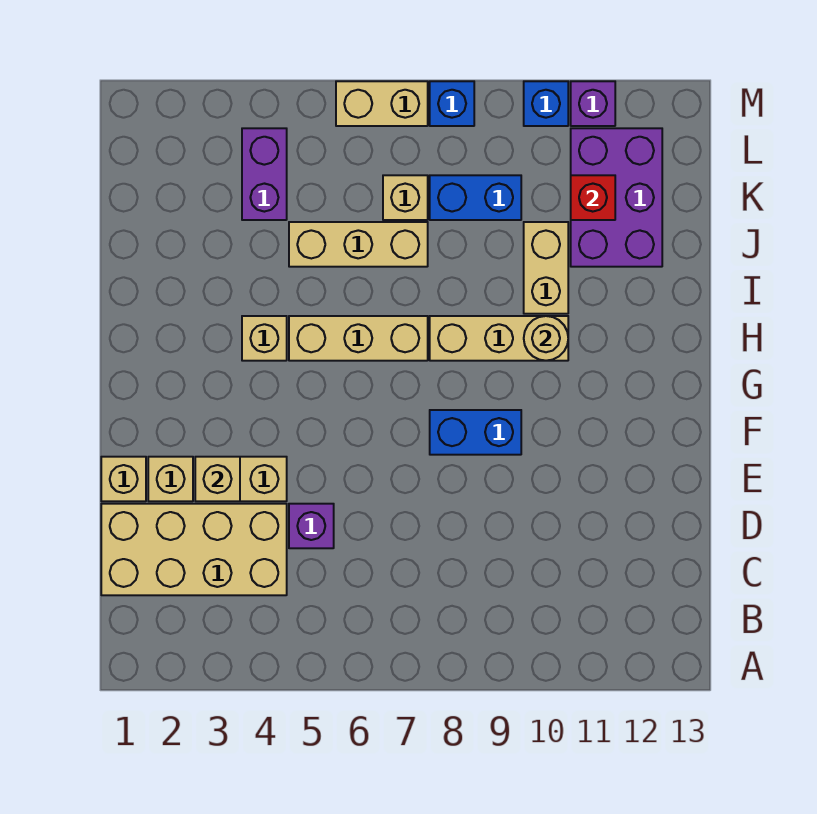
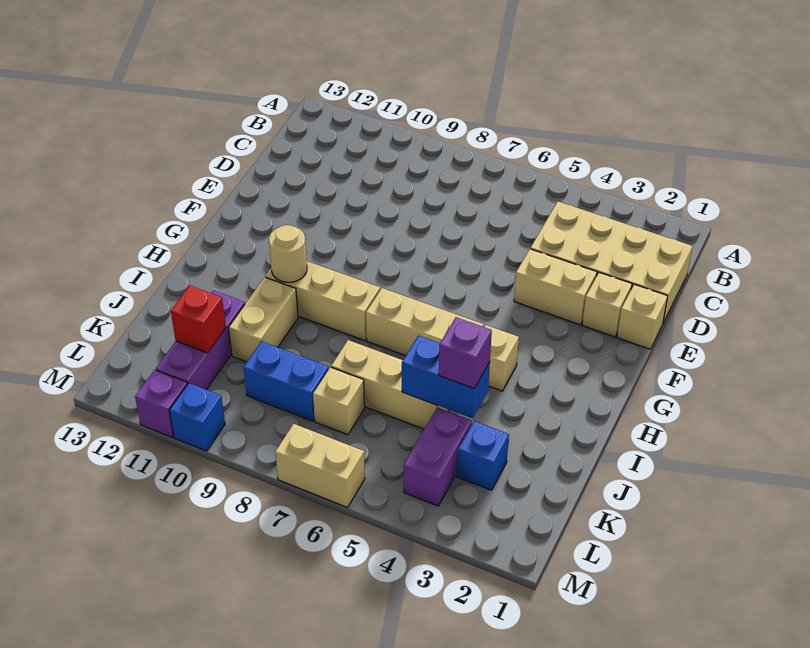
purple 1x1 brick [289,504,334,548] -> purple 1x1 brick moved to [439,317,492,388]
tan 1x1 brick [195,457,240,501] -> none
blue 1x2 brick [430,410,521,455] -> blue 1x2 brick moved to [402,336,490,418]
purple 2x3 brick [571,128,662,267] -> purple 1x3 brick [156,290,245,390]
blue 1x1 brick [430,81,474,126] -> blue 1x1 brick moved to [457,421,509,490]

